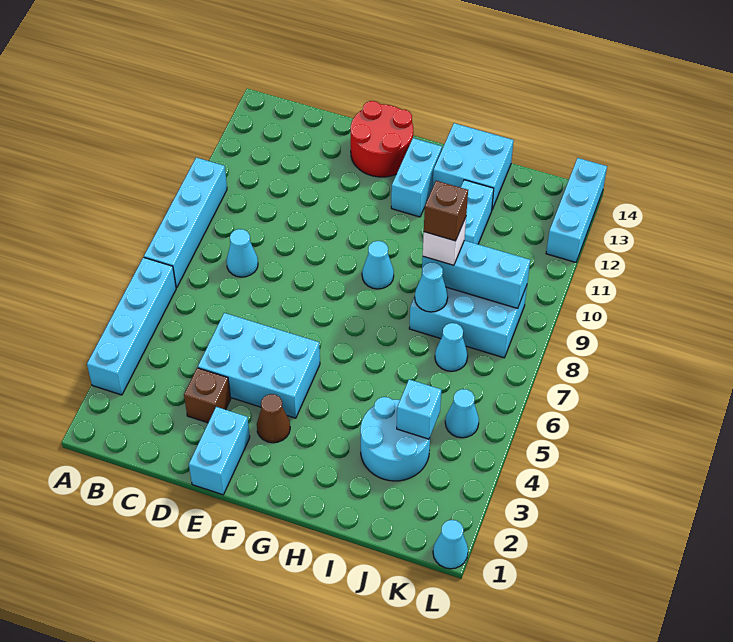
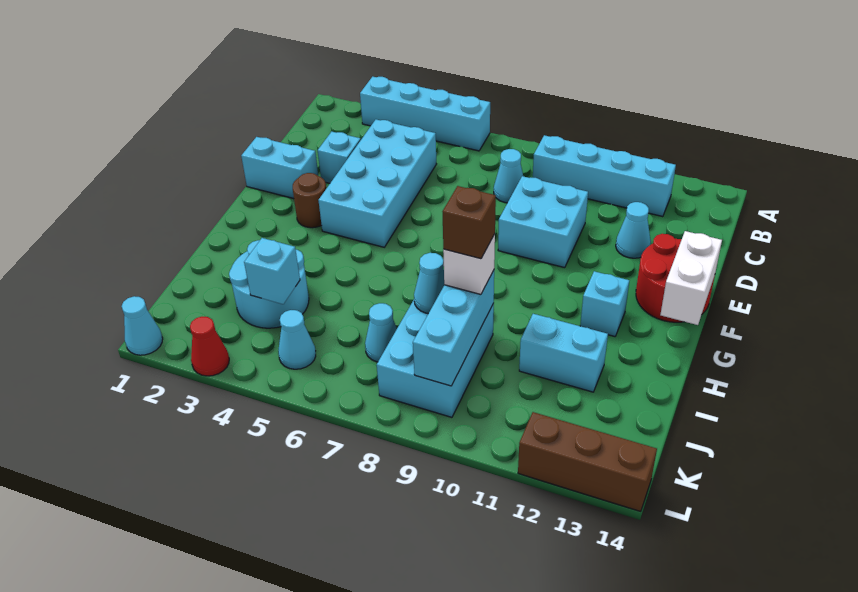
cyan 1x4 brick [144,158,227,288] -> cyan 1x4 brick moved to [533,135,676,217]
brown 1x1 brick [184,368,231,423] -> cyan 1x1 brick [318,131,361,183]
cyan 2x3 brick [198,313,320,418] -> cyan 2x4 brick [318,119,436,247]
brown 1x1 cone [257,394,290,443] -> brown 1x1 round brick [293,173,326,228]
none -> white 1x2 brick [660,231,722,325]
cyan 1x1 cone [362,241,394,289] -> cyan 1x1 cone moved to [616,202,651,258]
cyan 1x2 brick [391,138,442,217] -> cyan 1x1 brick [580,271,629,337]
cyan 2x2 brick [433,123,514,209] -> cyan 2x2 brick moved to [498,176,588,268]
none -> red 1x1 cone [190,317,229,376]
cyan 1x3 brick [546,158,607,262] -> brown 1x3 brick [518,412,657,511]

